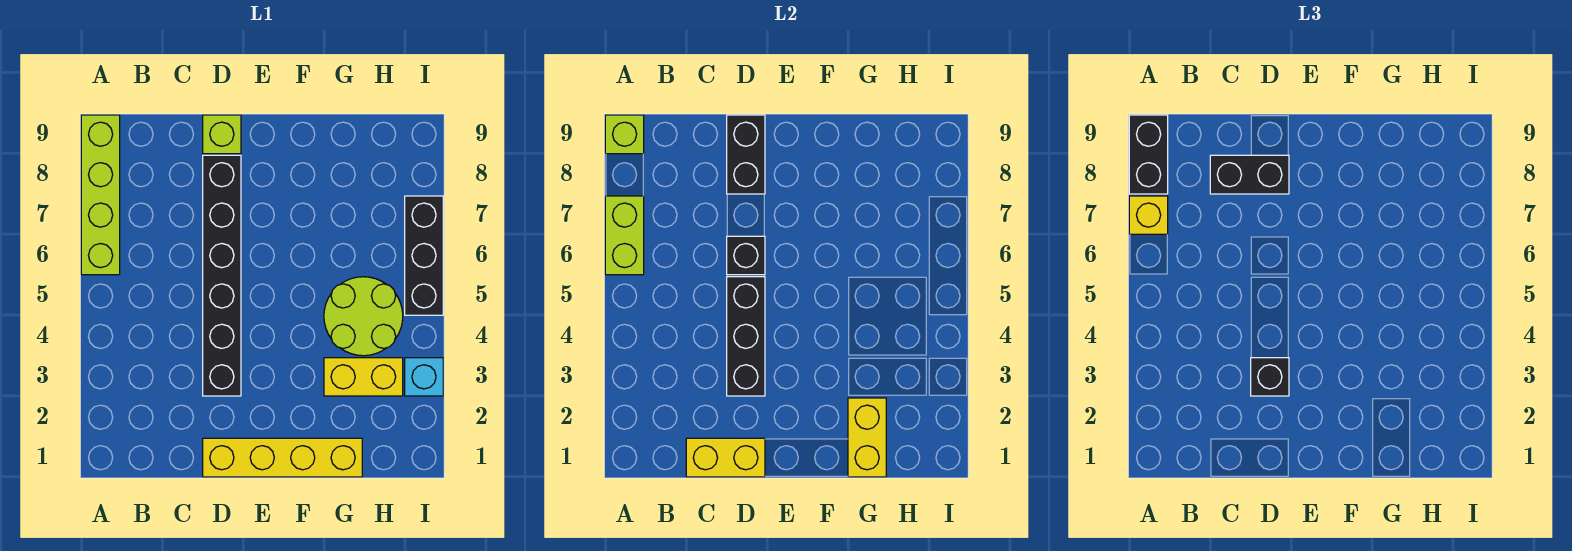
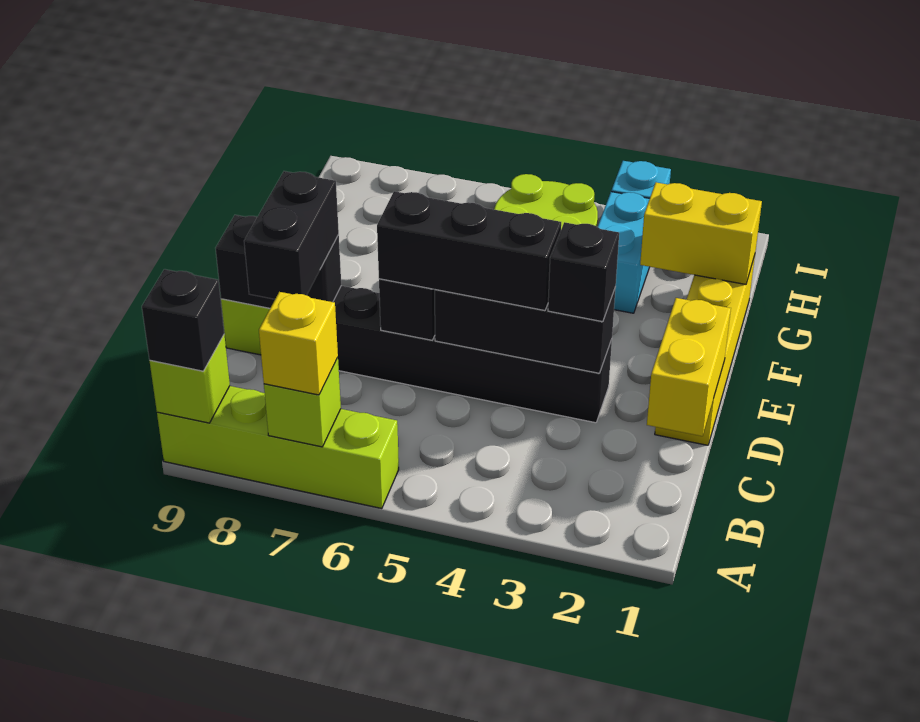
lime 1x2 brick [605,196,644,275] -> lime 1x1 brick [264,358,341,447]
black 1x2 brick [1129,115,1168,194] -> black 1x1 brick [142,269,224,371]
yellow 1x2 brick [324,358,403,396] -> cyan 1x2 brick [598,192,650,313]
black 1x3 brick [405,196,443,315] -> black 1x3 brick moved to [377,191,561,311]

